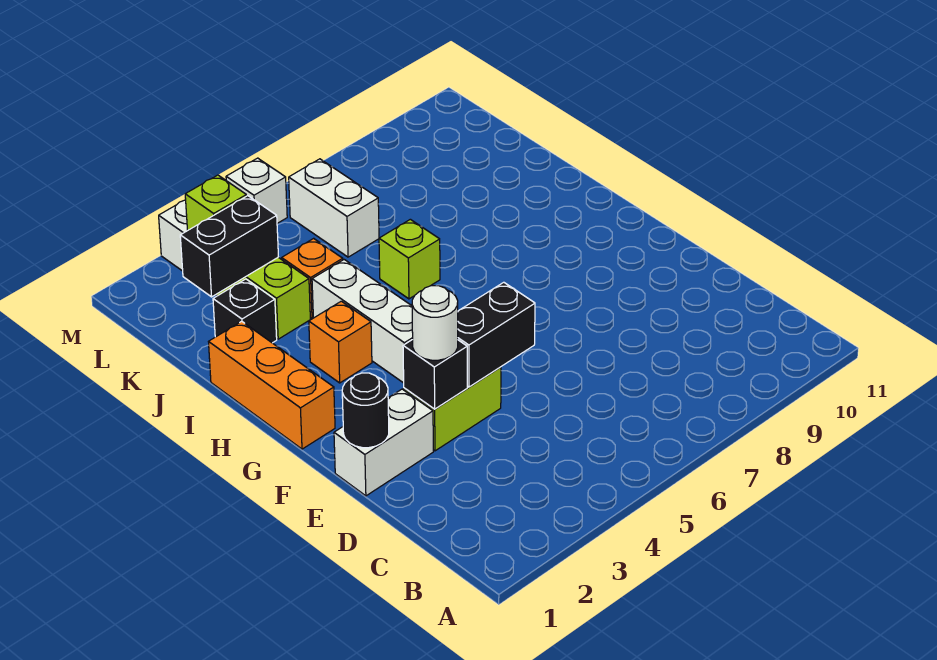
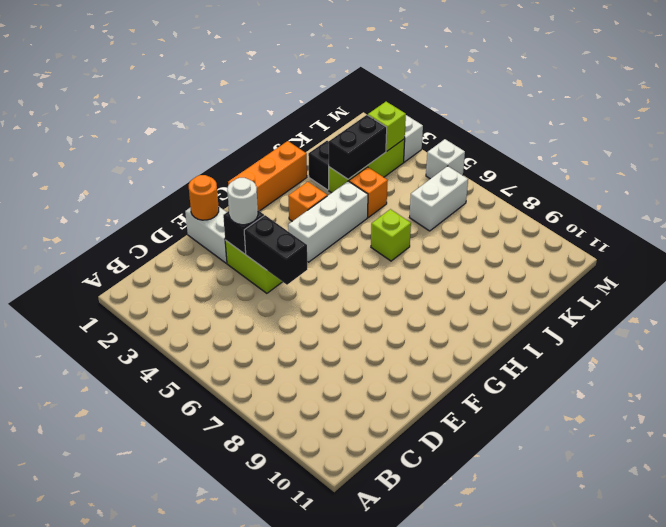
black 1x1 round brick [342,373,389,448] -> orange 1x1 round brick [189,175,219,220]
black 1x2 brick [180,196,278,297] -> black 1x2 brick turned to [329,115,387,179]

